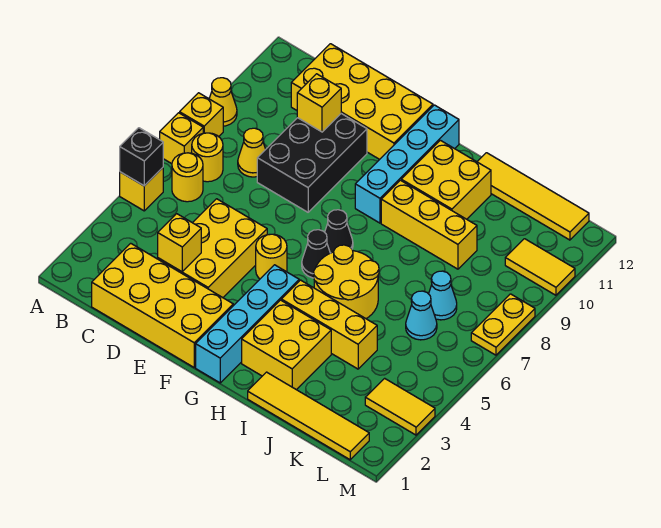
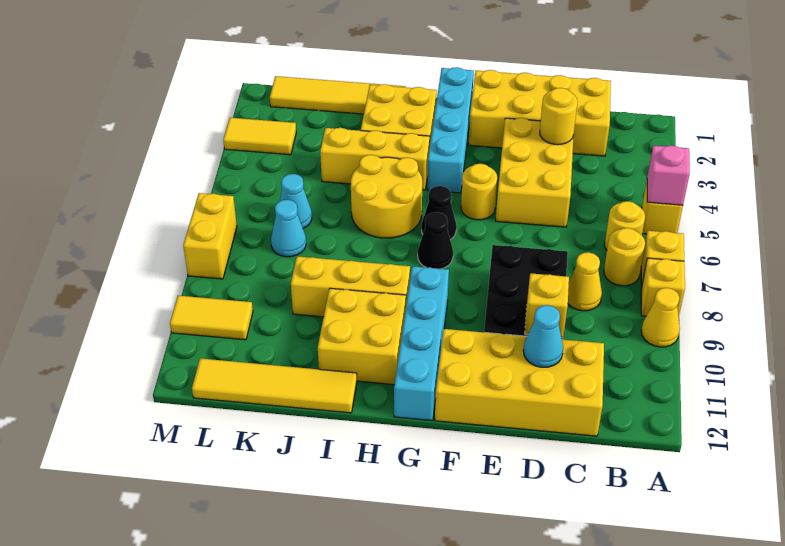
black 1x1 brick [120,128,163,186] -> pink 1x1 brick [647,146,690,205]
yellow 1x1 brick [158,214,201,272] -> yellow 1x1 round brick [540,88,577,145]
none -> cyan 1x1 cone [523,305,563,367]
yellow 1x2 plate [471,294,535,355] -> yellow 1x2 brick [183,193,237,279]

